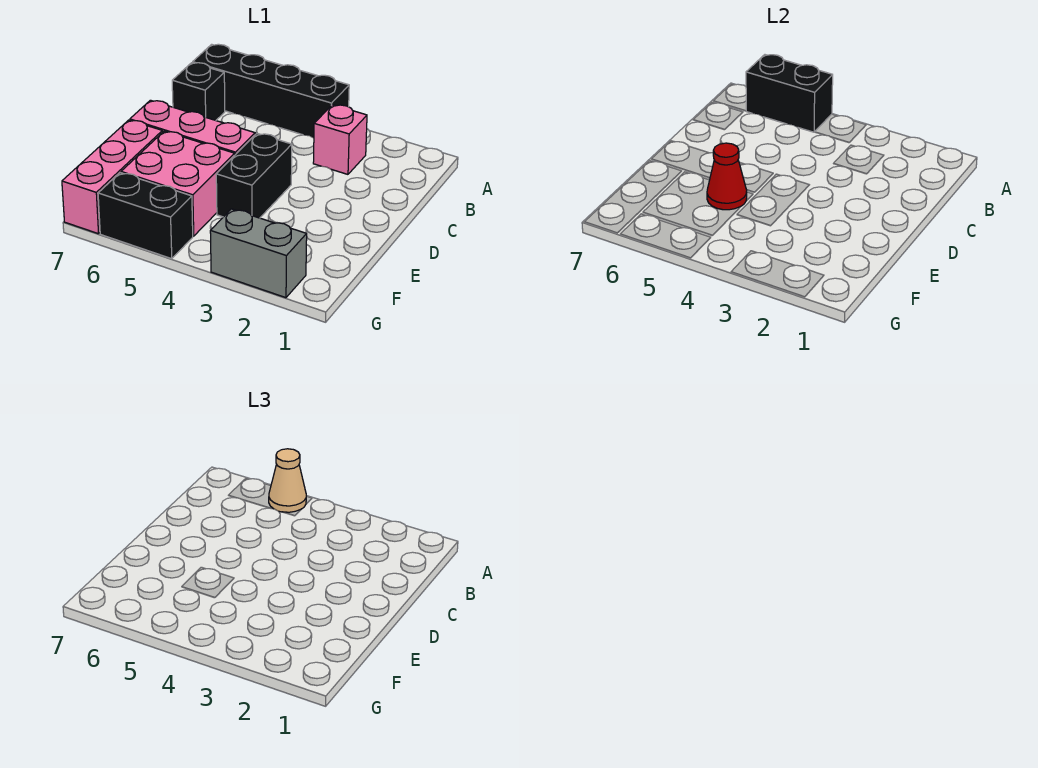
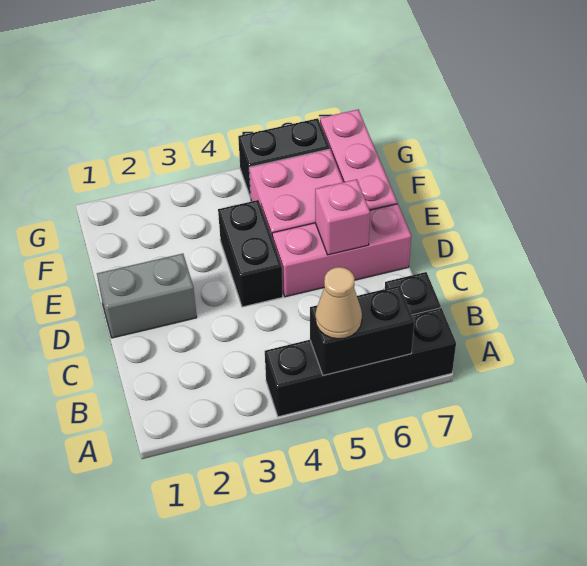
pink 1x1 brick [313,105,367,174] -> pink 1x1 brick moved to [315,179,370,255]
red 1x1 cone [707,143,747,210] -> none
grey 1x2 brick [210,209,307,298] -> grey 1x2 brick moved to [97,254,197,338]

